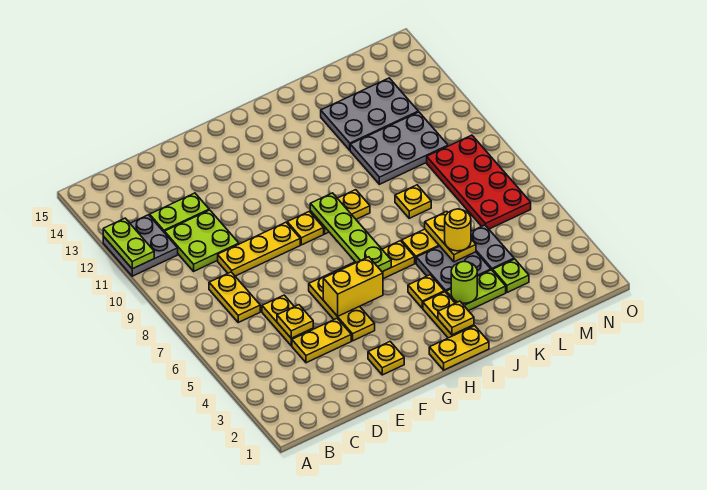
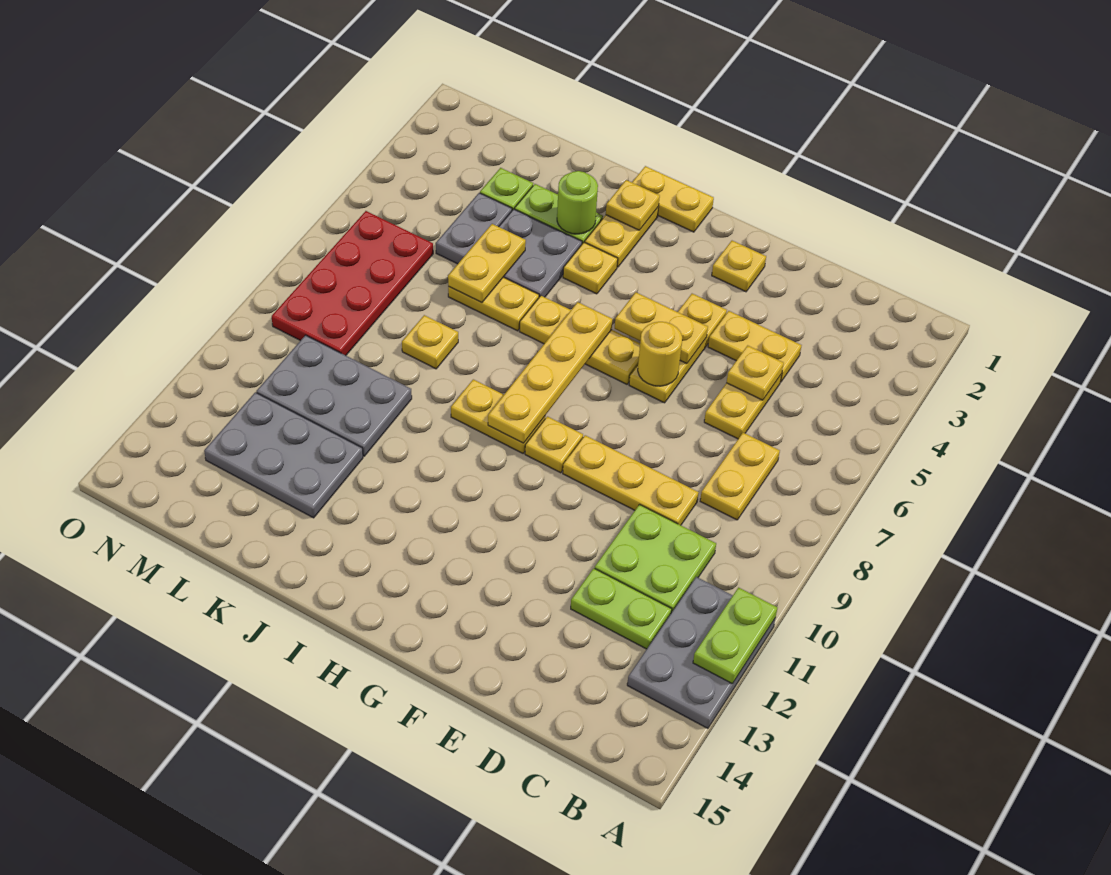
grey 2x2 plate [103,215,178,276] -> grey 2x3 plate [627,577,775,728]
yellow 1x2 brick [323,257,383,316] -> yellow 1x2 plate [615,292,708,364]
lime 1x4 plate [310,193,391,272] -> yellow 1x4 plate [488,302,613,443]
yellow 1x1 round brick [445,209,471,251] -> yellow 1x1 round brick moved to [638,322,682,386]

